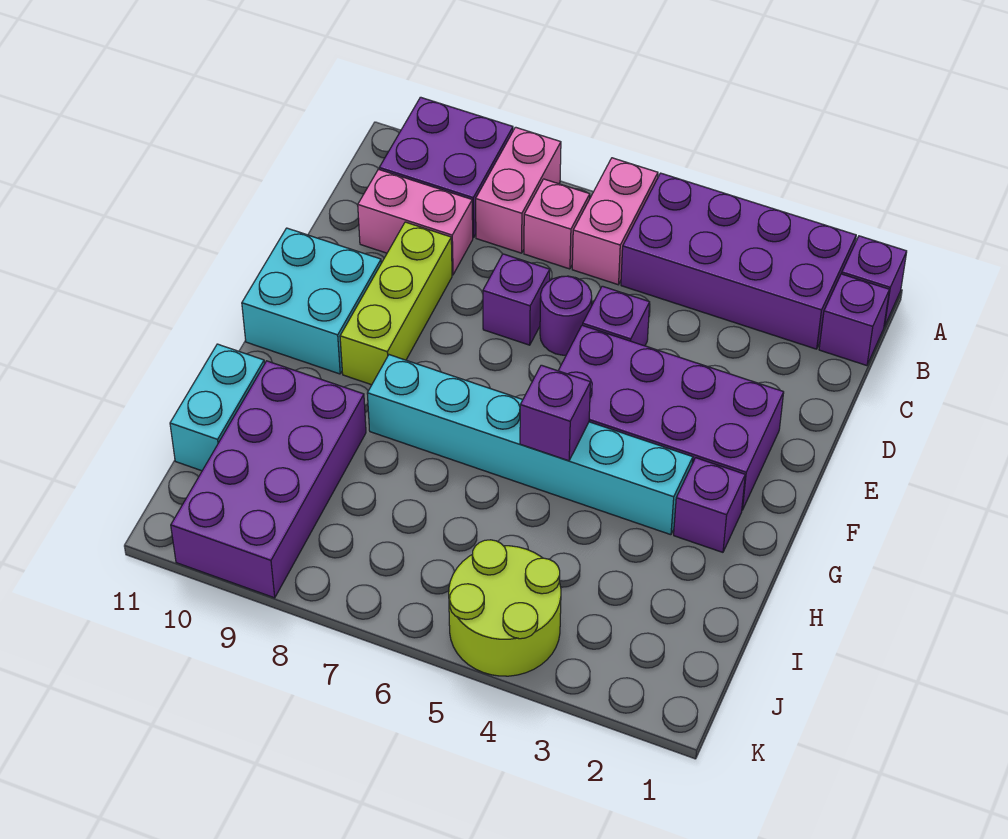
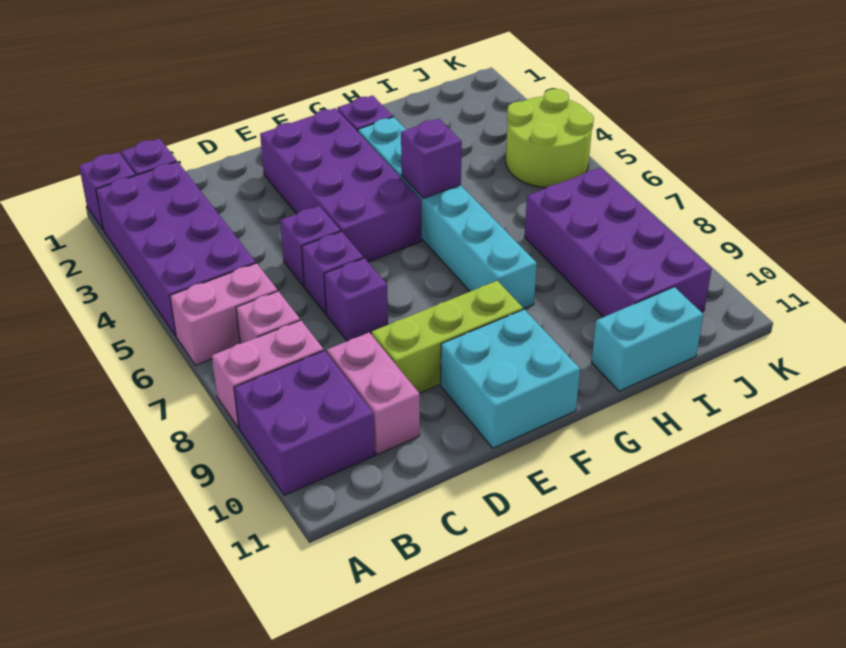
purple 1x1 round brick [540,276,592,355] -> purple 1x1 brick [302,231,363,314]
purple 2x4 brick [171,361,366,598] -> purple 2x4 brick turned to [525,168,712,317]

